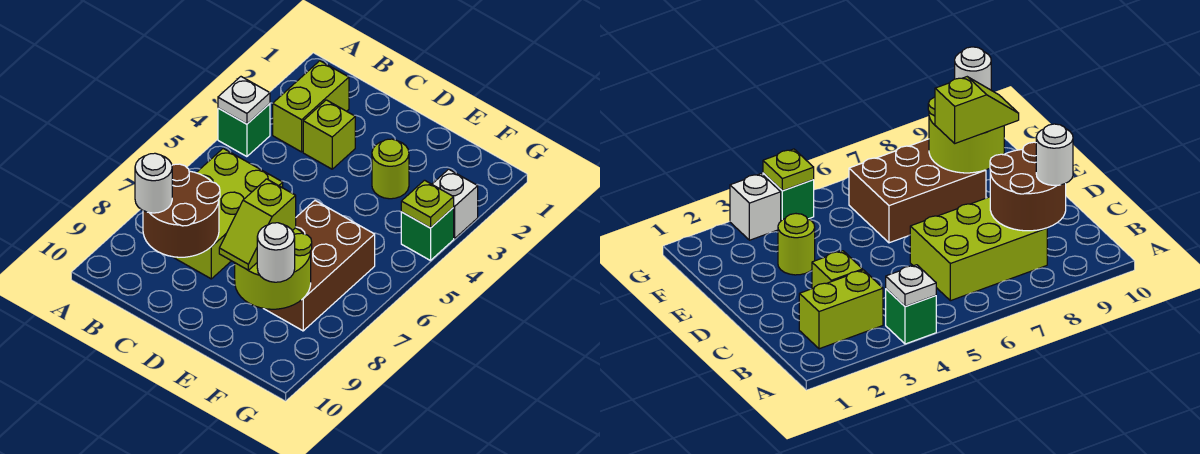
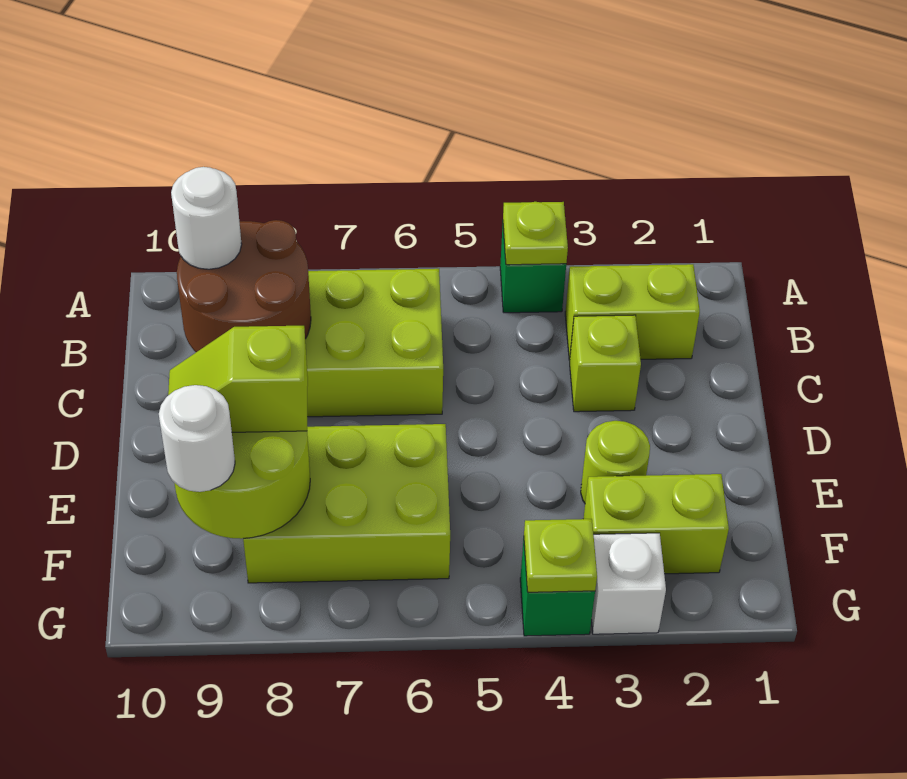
white 1x1 plate [218,77,270,124] -> lime 1x1 plate [503,202,568,265]
brown 2x3 brick [265,201,375,331] -> lime 2x3 brick [243,424,450,583]
none -> lime 1x2 brick [583,474,729,574]

